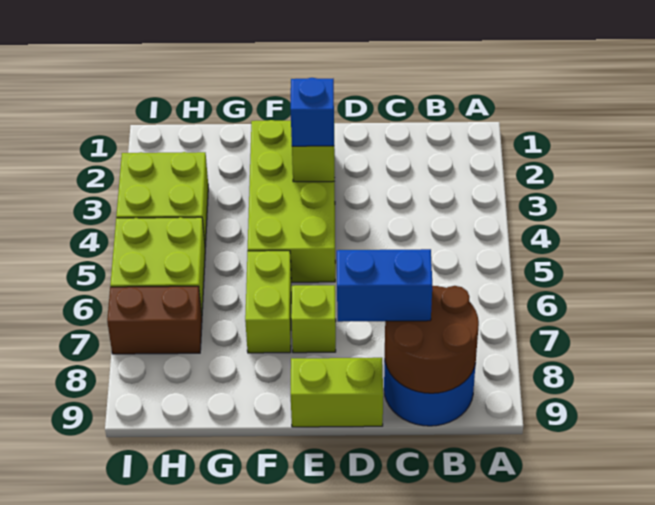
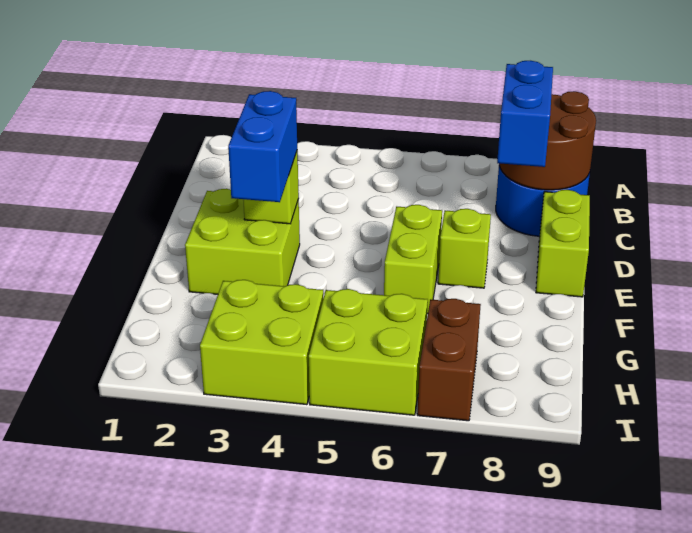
lime 2x4 brick [248,120,335,282] -> lime 2x2 brick [185,189,300,294]
blue 1x1 brick [291,78,334,146] -> blue 1x2 brick [228,91,297,202]
lime 1x2 brick [245,251,291,353] -> lime 1x2 brick turned to [384,205,442,314]

